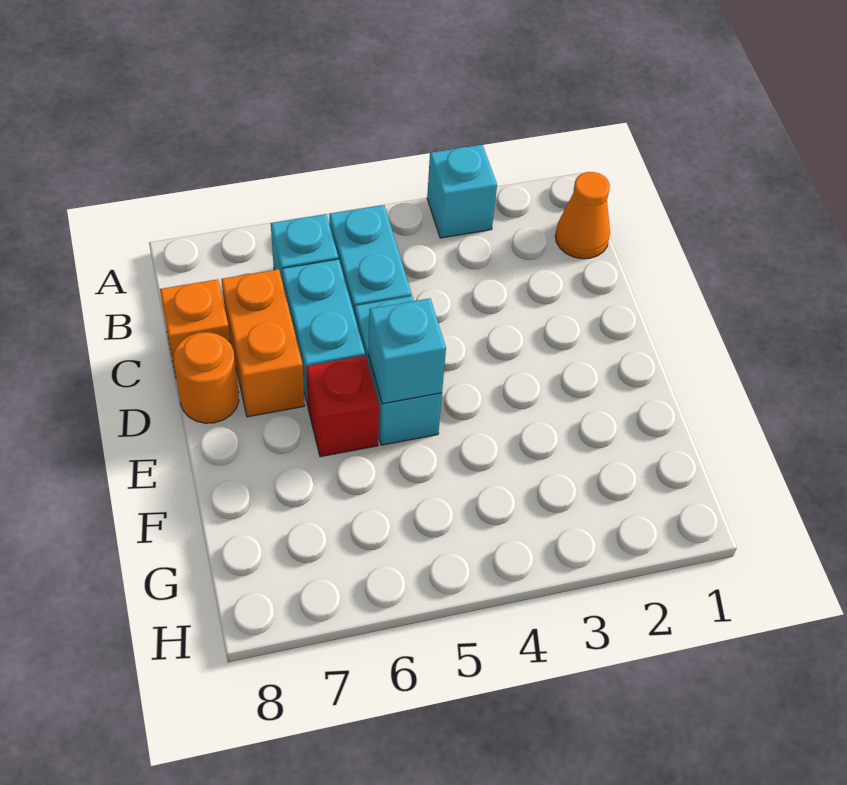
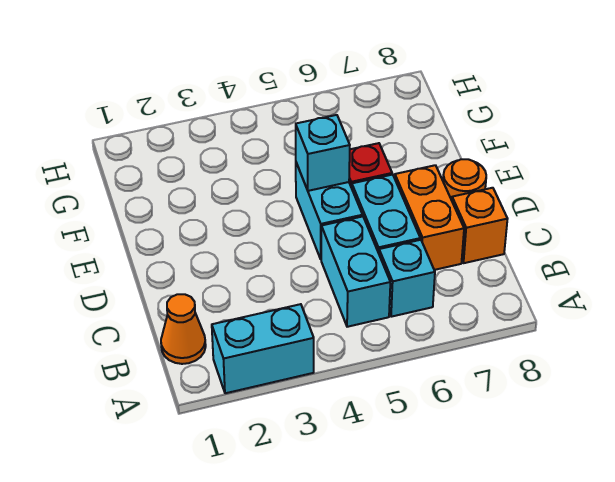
cyan 1x1 brick [427,145,497,238] -> cyan 1x2 brick [212,304,314,393]

